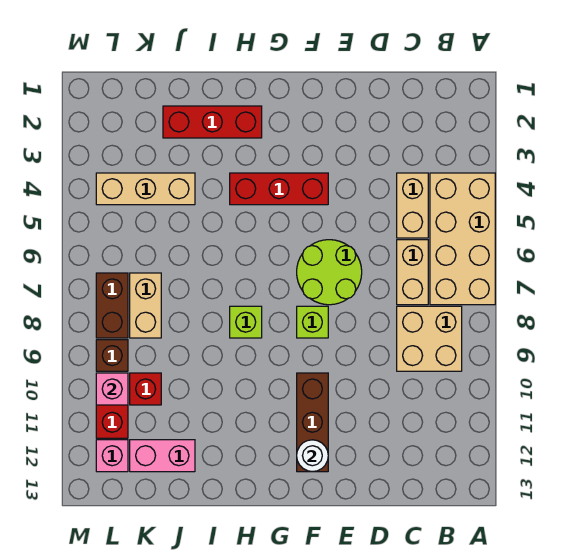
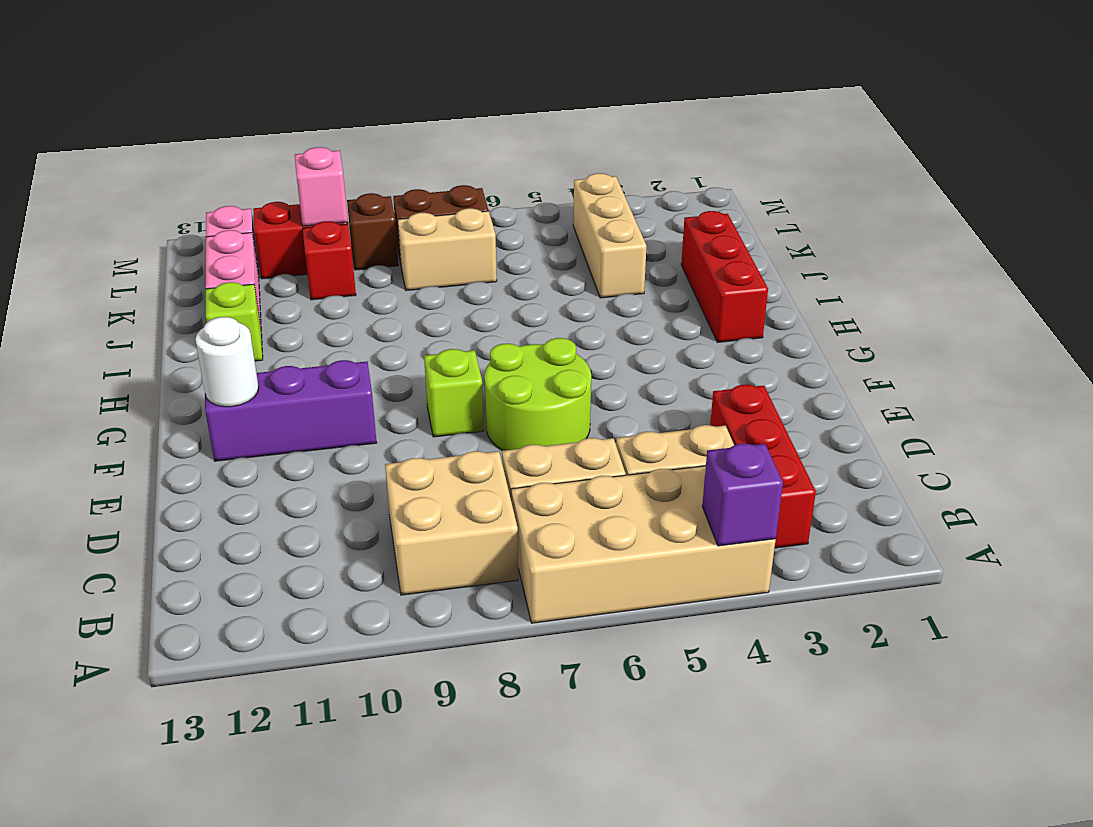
none -> purple 1x1 brick [702,444,783,546]
red 1x3 brick [230,173,328,205] -> red 1x3 brick moved to [710,385,816,548]
brown 1x3 brick [297,373,328,472] -> purple 1x3 brick [205,360,377,461]
lime 1x1 brick [230,306,262,338] -> lime 1x1 brick moved to [206,282,263,361]

